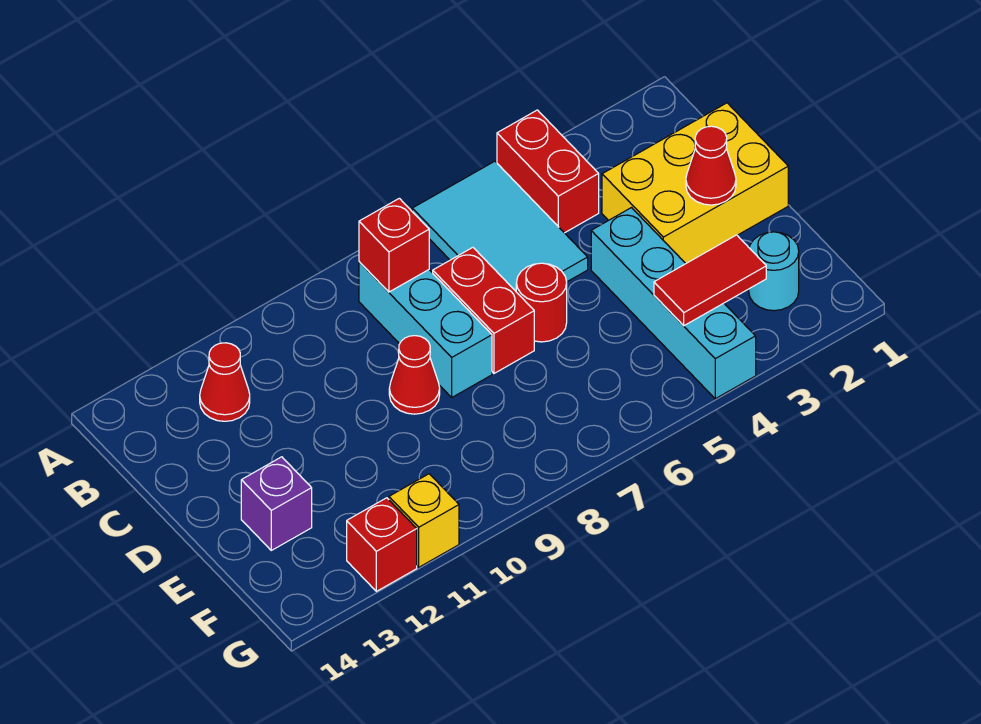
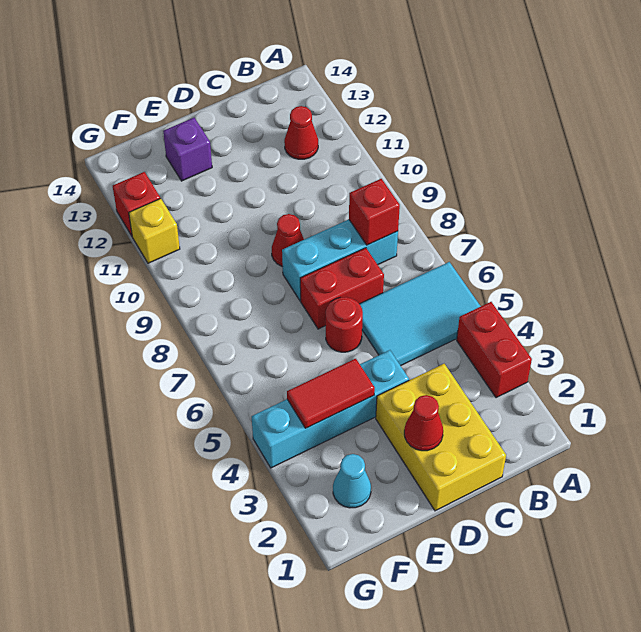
red 1x2 brick [497,110,599,233] -> red 1x2 brick turned to [457,302,532,398]
cyan 1x1 round brick [749,232,799,311] -> cyan 1x1 cone [333,454,371,508]
red 1x2 tile [654,235,766,326] -> red 1x2 tile turned to [287,359,375,428]

